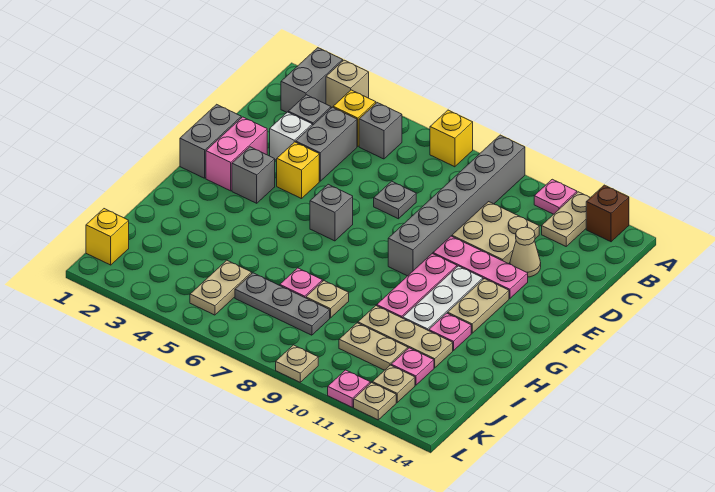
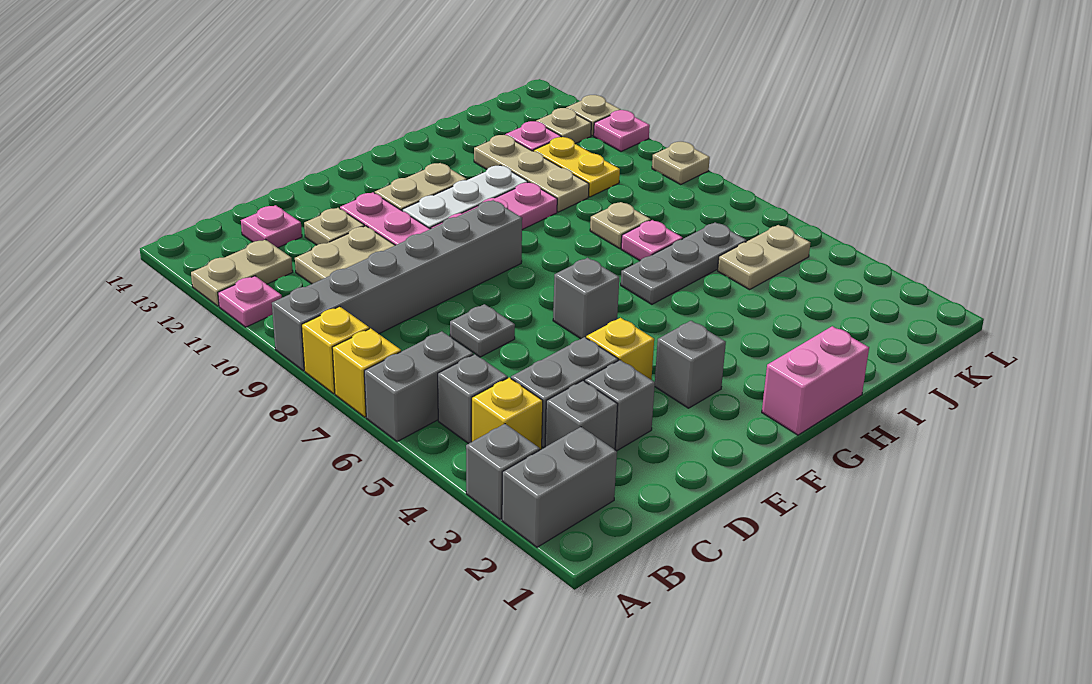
tan 1x1 brick [326,60,369,108] -> grey 1x1 brick [466,424,540,519]
brown 1x1 brick [586,185,629,242] -> none
white 1x1 brick [270,112,312,160] -> grey 1x1 brick [585,360,655,451]
tan 1x1 cone [510,227,541,277] -> tan 1x1 plate [304,208,364,245]
grey 1x2 brick [180,104,241,178] -> grey 1x2 brick moved to [364,331,473,442]
pink 1x2 brick [206,117,267,191] -> pink 1x2 brick moved to [762,326,869,435]
pink 1x1 plate [429,313,471,351] -> pink 1x1 plate moved to [241,205,302,248]
grey 1x3 plate [235,273,330,335] -> grey 1x3 plate turned to [621,222,747,304]
tan 1x2 plate [339,323,408,370] -> yellow 1x2 plate [534,137,620,197]
yellow 1x1 brick [86,209,129,265] -> yellow 1x1 brick moved to [302,306,369,394]

